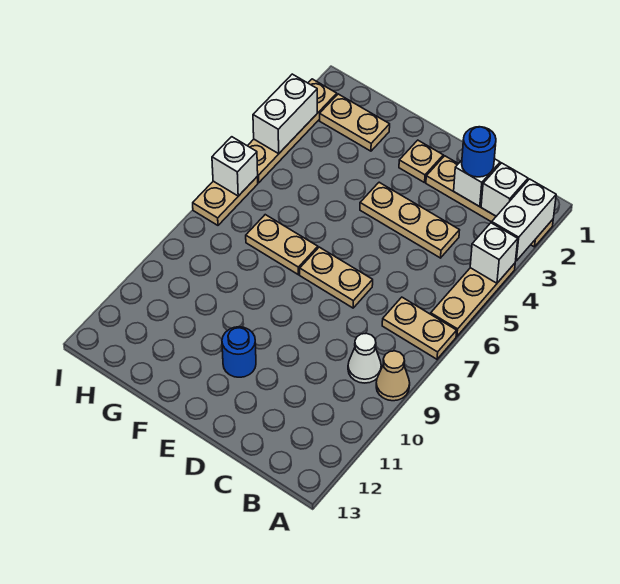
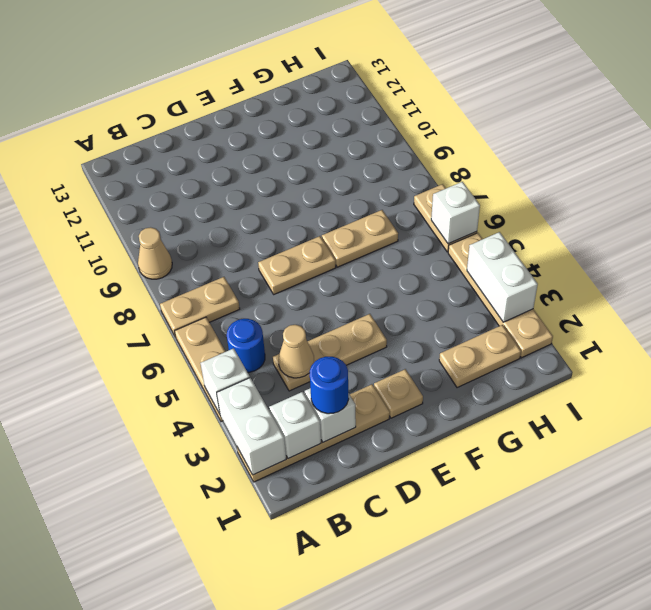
white 1x1 cone [348,333,381,383] -> none
none -> tan 1x1 cone [279,325,314,378]
blue 1x1 round brick [222,327,256,377] -> blue 1x1 round brick moved to [227,319,265,372]

